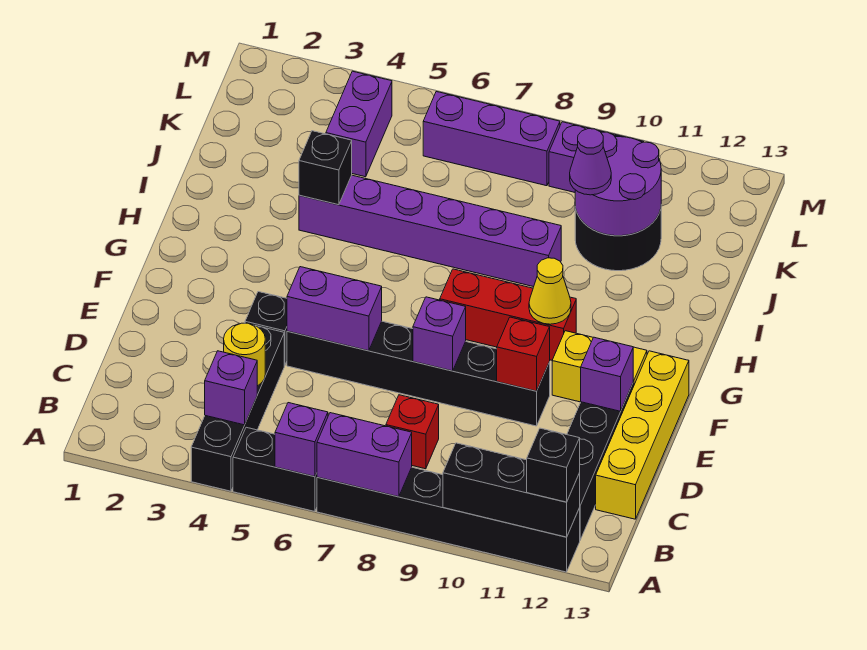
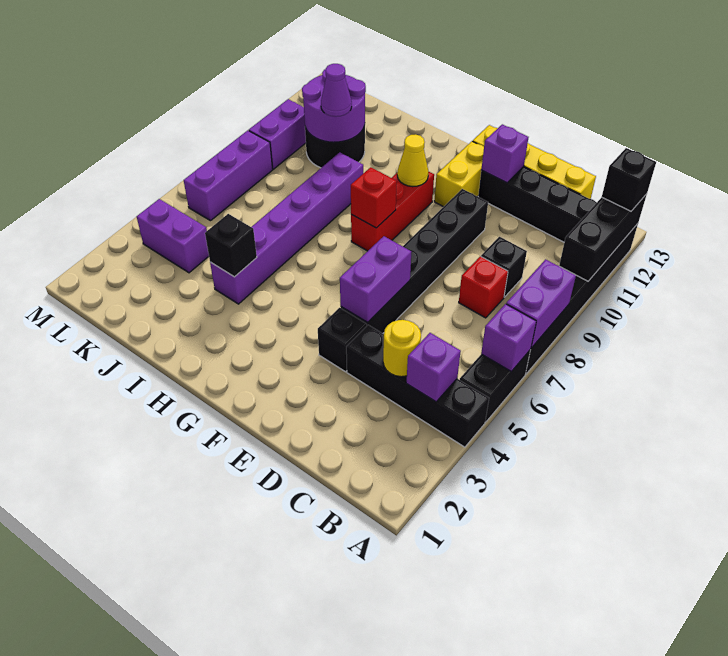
none -> black 1x1 brick [481,237,527,297]
purple 1x1 brick [413,297,466,371] -> none
red 1x1 brick [497,317,550,391] -> red 1x1 brick moved to [351,167,397,228]

